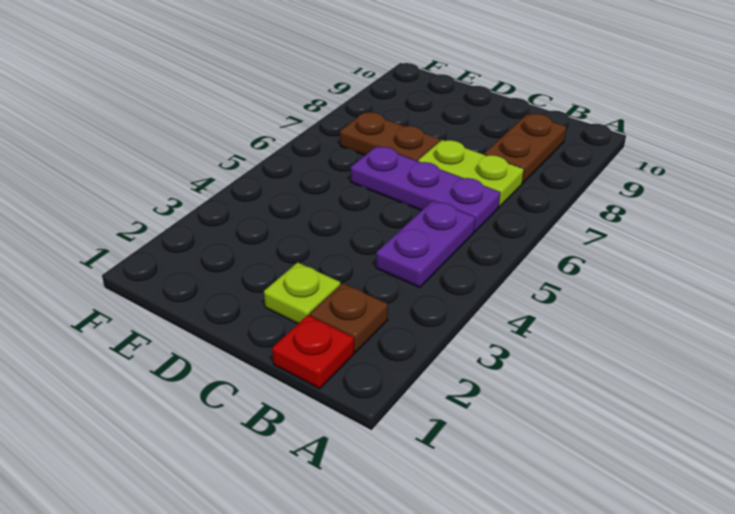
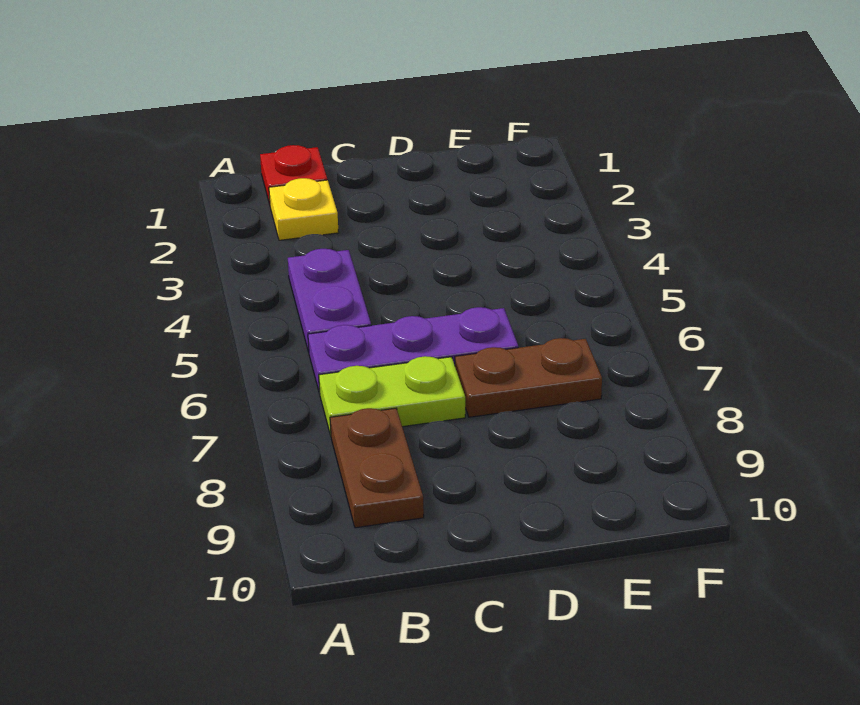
brown 1x1 plate [310,283,388,352] -> yellow 1x1 plate [269,178,339,240]
lime 1x1 plate [264,262,340,324] -> none

